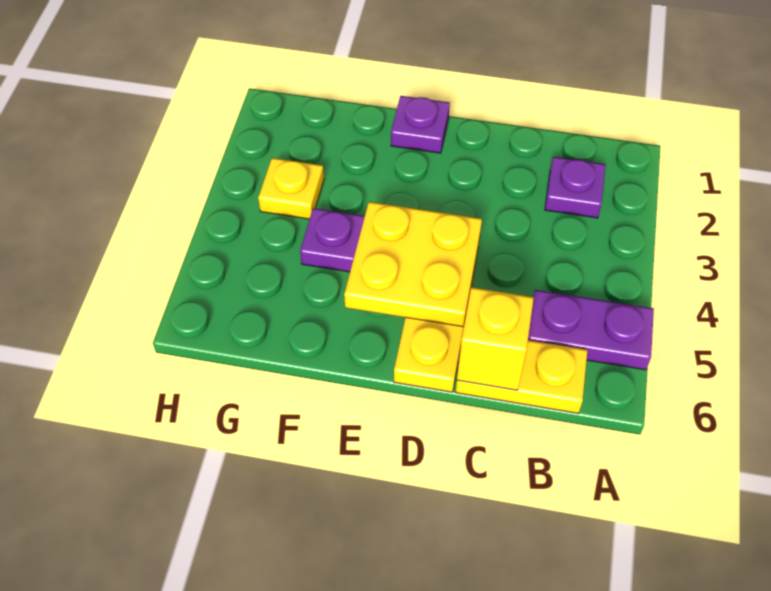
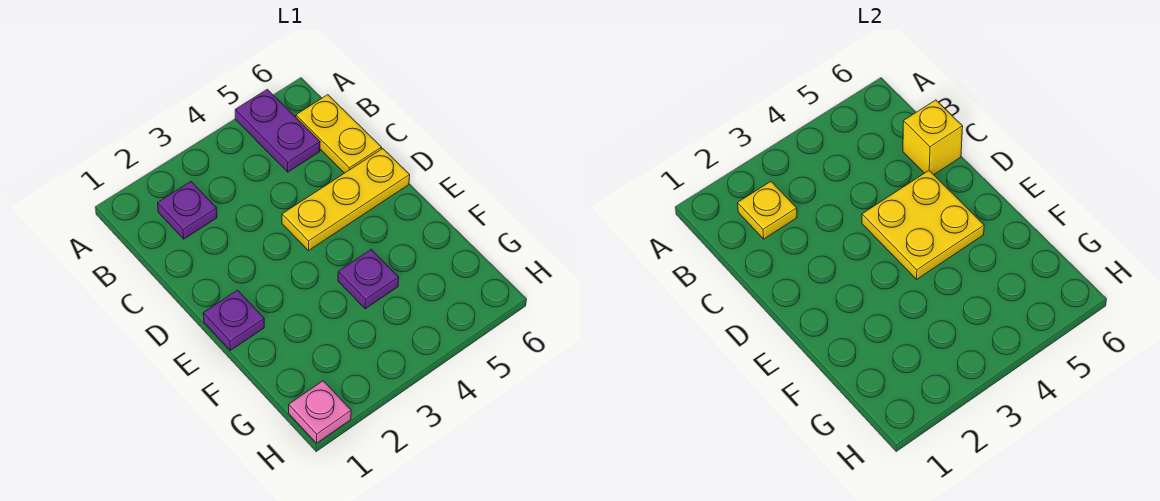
yellow 1x1 plate [258,158,324,219] -> yellow 1x1 plate moved to [738,182,797,239]
none -> pink 1x1 plate [289,381,351,443]

